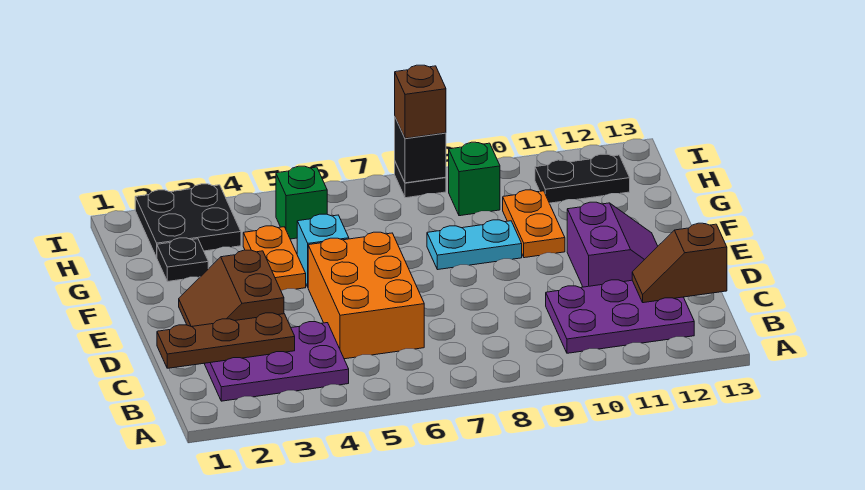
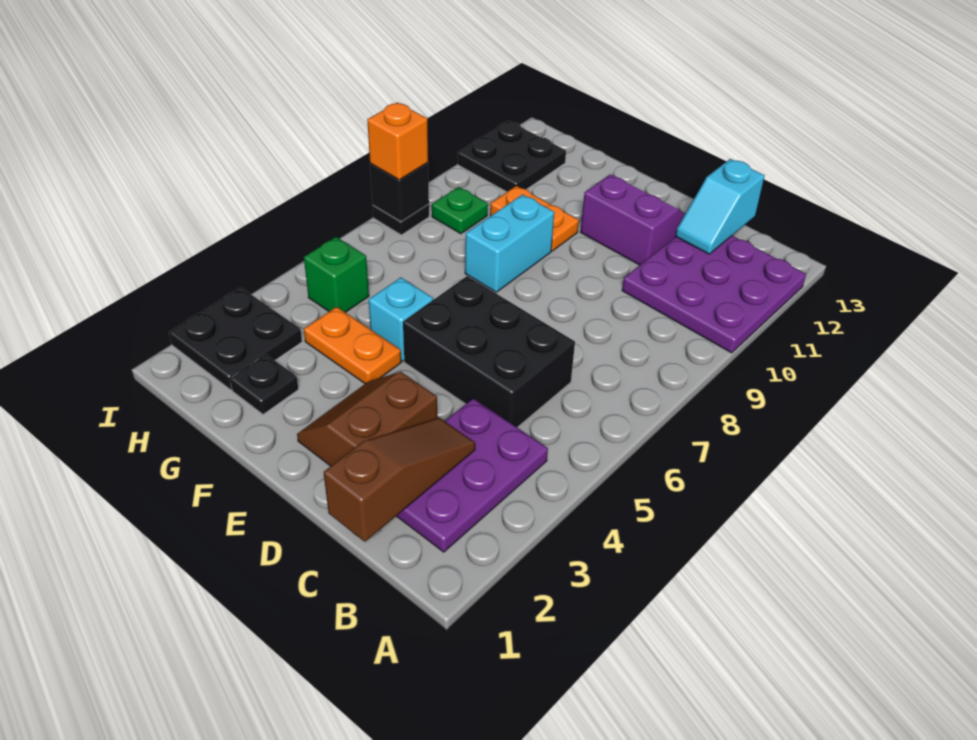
purple 2x3 plate [546,280,694,353] -> purple 3x3 plate [622,236,806,353]
brown 1x3 plate [157,313,295,368] -> brown 1x3 slope [324,418,475,542]
orange 2x3 brick [308,232,424,359] -> black 2x3 brick [403,276,575,427]
brown 1x2 slope [632,223,727,303] -> cyan 1x2 slope [676,159,765,254]
brown 2x2 slope [179,250,284,327] -> brown 2x2 slope turned to [297,372,437,466]
cyan 1x2 plate [427,220,522,270] -> cyan 1x2 brick [465,195,554,292]
green 1x1 brick [449,142,500,216] -> green 1x1 plate [432,187,488,234]
black 1x2 plate [535,154,630,203] -> black 2x2 plate [458,121,566,192]
brown 1x1 brick [395,65,446,138] -> orange 1x1 brick [367,102,428,180]

